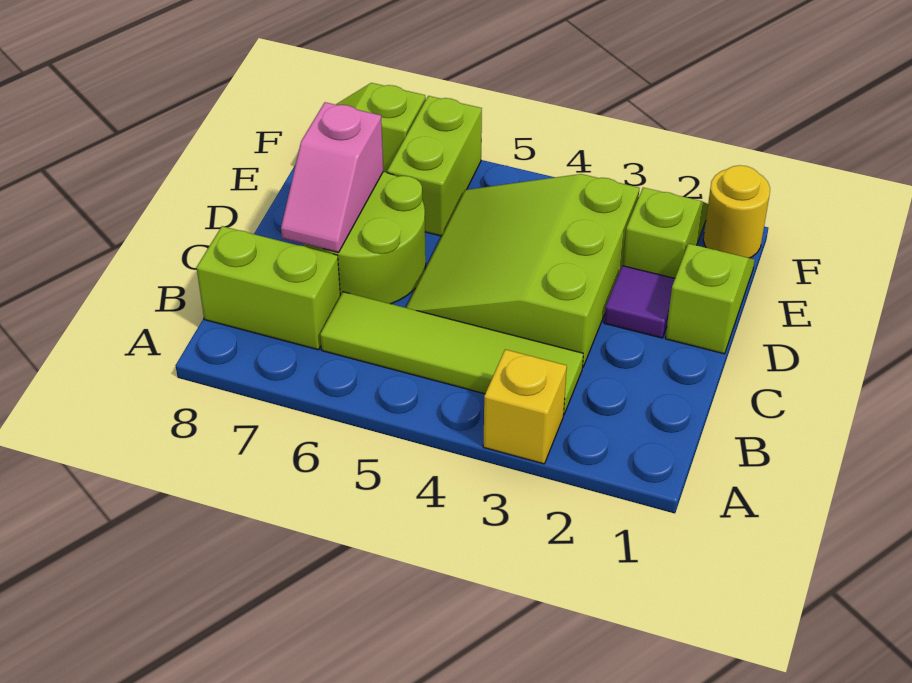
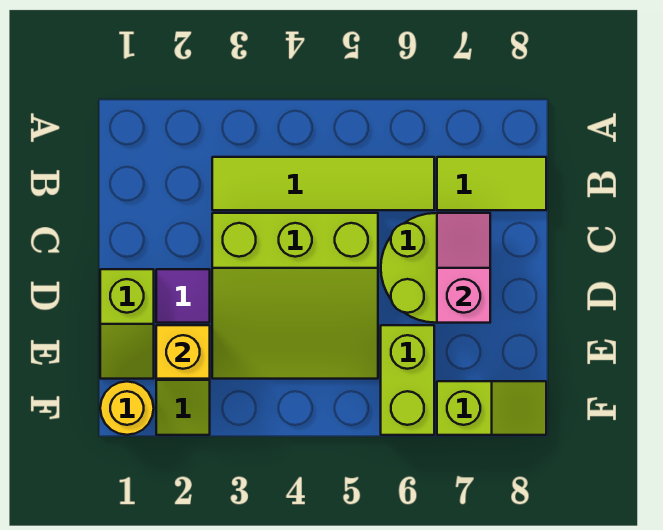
yellow 1x1 brick [483,349,567,464] -> yellow 1x1 brick moved to [156,325,210,379]
lime 1x2 brick [196,226,340,350] -> lime 1x2 tile [437,157,546,210]
lime 3x3 slope [406,174,639,368] -> lime 3x3 slope turned to [212,213,378,379]

